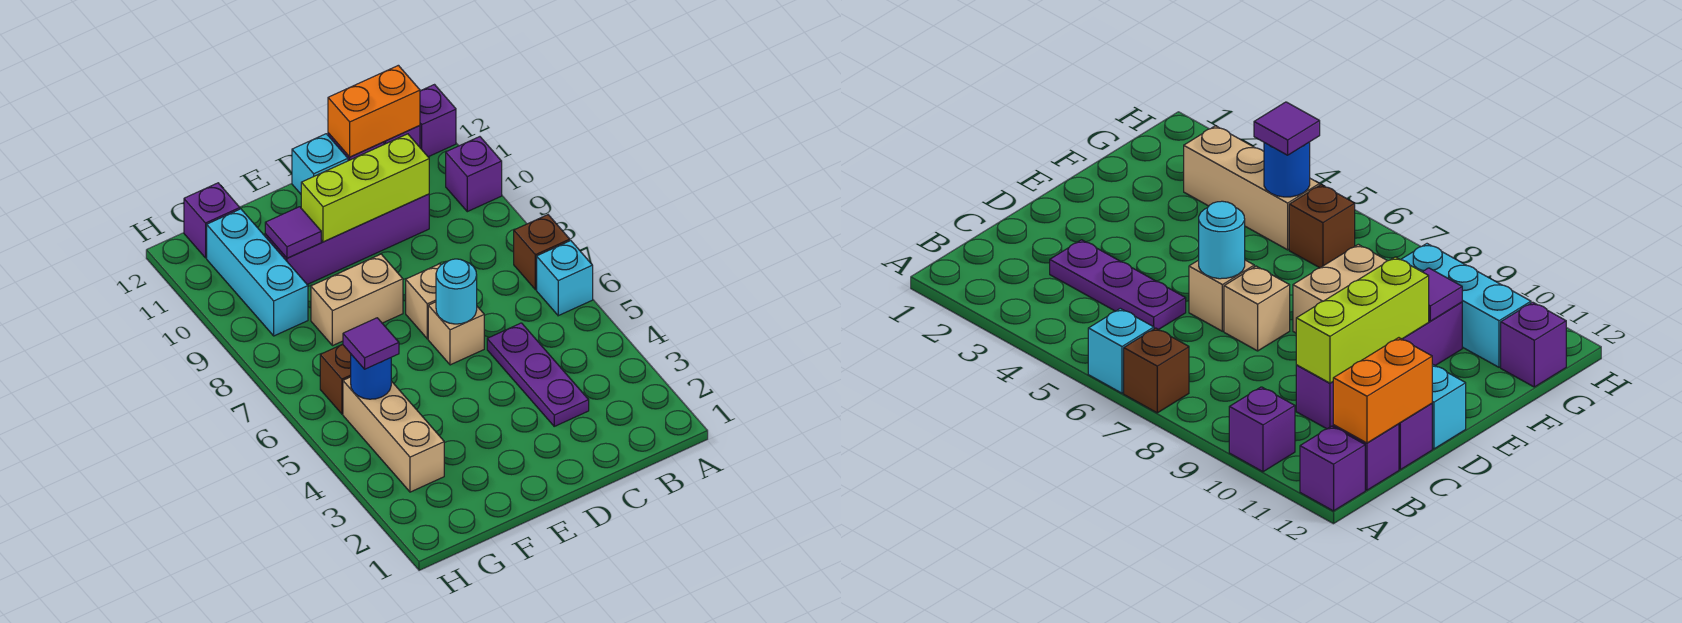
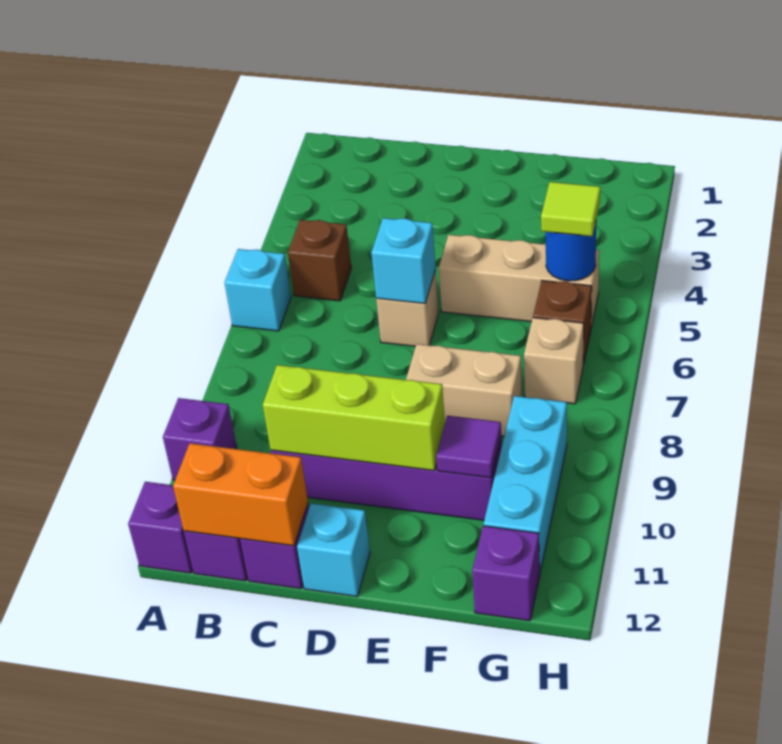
brown 1x1 brick [514,215,570,290] -> brown 1x1 brick moved to [288,220,351,301]
purple 1x3 plate [487,323,589,426] -> none
cyan 1x1 round brick [436,259,477,324] -> cyan 1x1 brick [371,218,436,304]
tan 1x1 brick [406,264,441,339] -> tan 1x1 brick moved to [524,318,584,404]
tan 1x3 brick [343,377,444,492] -> tan 1x3 brick turned to [439,235,599,327]
purple 1x1 tile [343,318,399,369] -> lime 1x1 tile [541,182,600,236]

